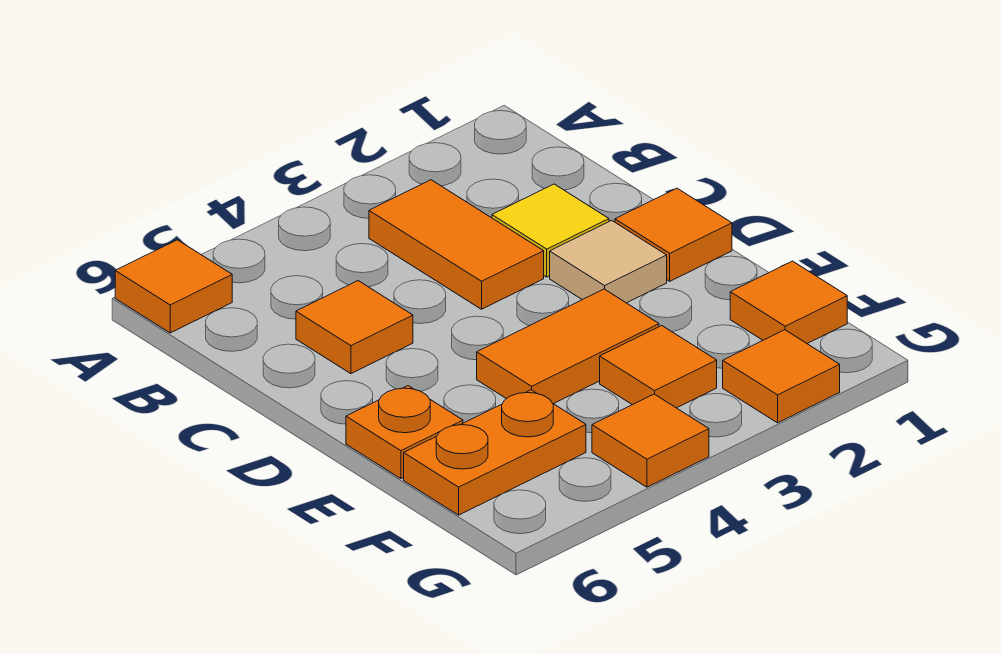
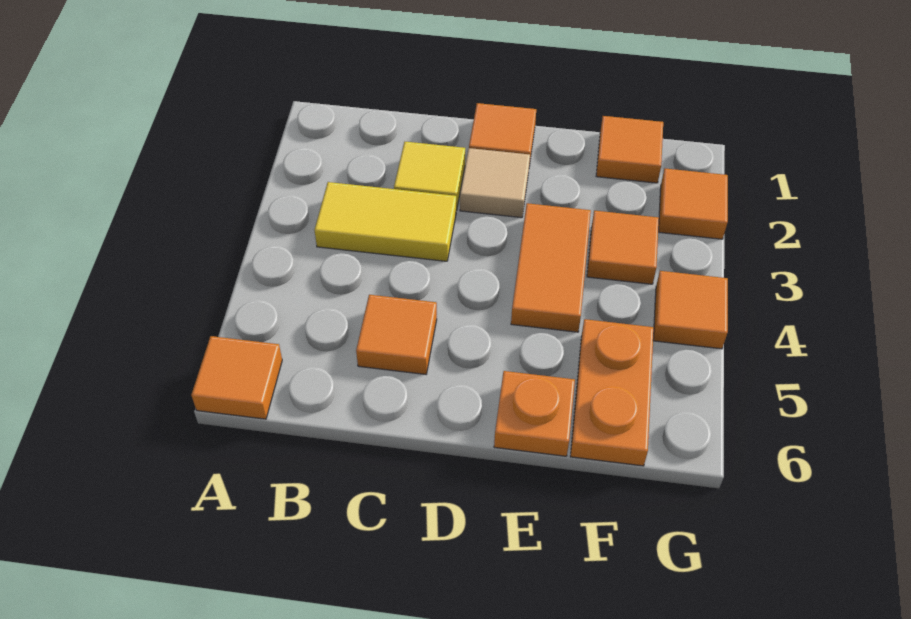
orange 1x2 tile [369,180,544,309] -> yellow 1x2 tile [314,182,456,261]

